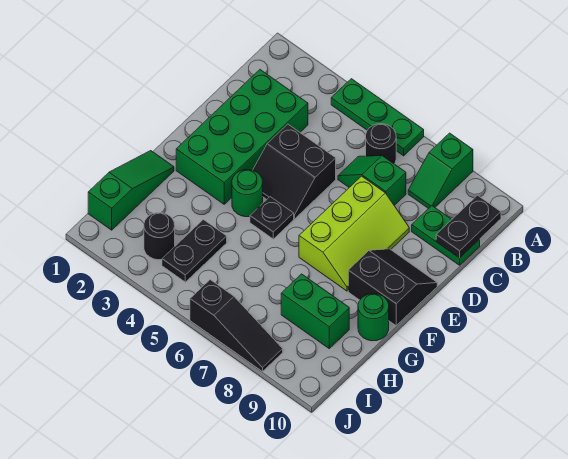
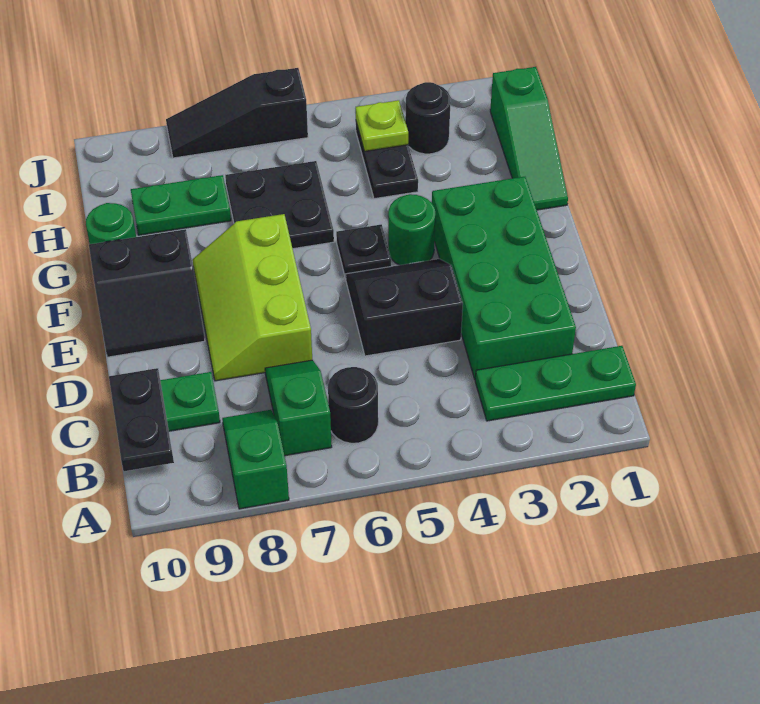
green 1x3 plate [331,79,424,156] -> green 1x3 plate moved to [475,346,636,421]
green 1x2 slope [338,155,406,205] -> green 1x2 slope turned to [265,360,332,456]
none -> black 2x2 plate [225,161,334,249]
green 1x2 brick [281,274,349,348] -> green 1x2 plate [131,175,231,235]
none -> lime 1x1 plate [356,100,408,151]

